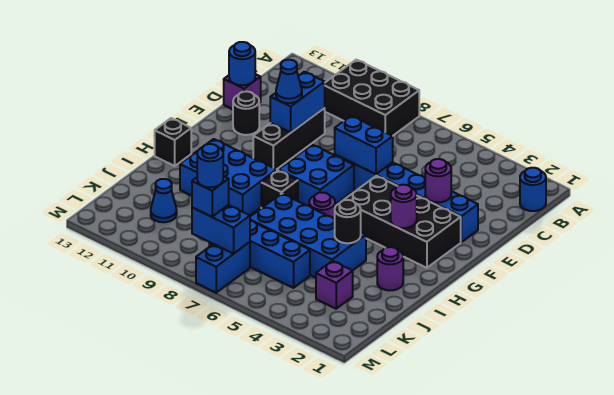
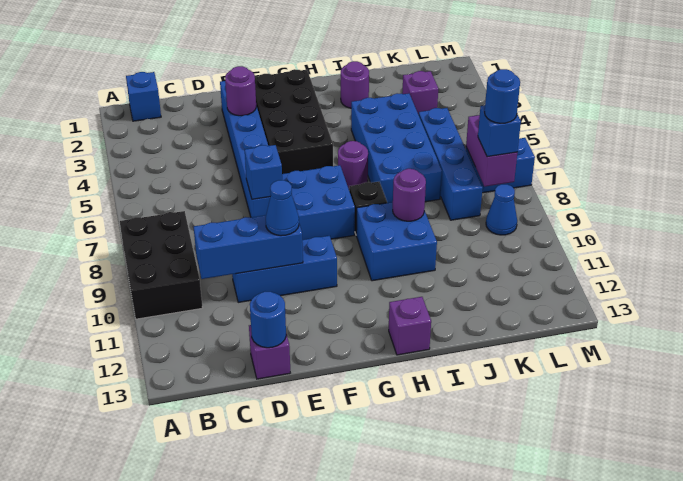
blue 1x1 round brick [520,168,546,211] -> blue 1x1 brick [126,72,161,121]
black 1x3 brick [253,108,325,170] -> blue 1x3 brick [232,236,337,302]
blue 1x2 brick [270,72,325,132] -> blue 1x3 brick [194,215,303,279]
blue 1x2 brick [335,116,393,174] -> blue 1x1 brick [245,145,282,199]
black 1x1 round brick [233,91,259,135] -> none
purple 1x1 round brick [391,185,417,228] -> purple 1x1 round brick moved to [393,169,426,221]
blue 2x3 brick [180,139,277,215] -> blue 2x2 brick [356,202,437,281]
black 1x1 brick [155,118,191,166] -> purple 1x1 brick [389,297,431,355]
black 1x1 round brick [335,200,361,243] -> none
blue 1x1 cone [151,179,177,222] -> blue 1x1 cone moved to [486,184,517,235]
blue 1x2 brick [192,205,250,254] -> purple 1x2 brick [466,115,517,187]

